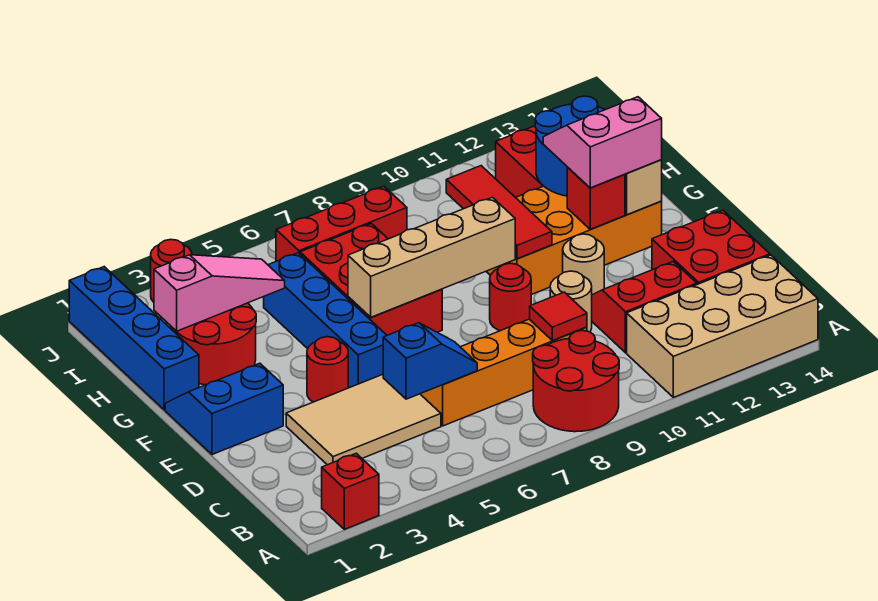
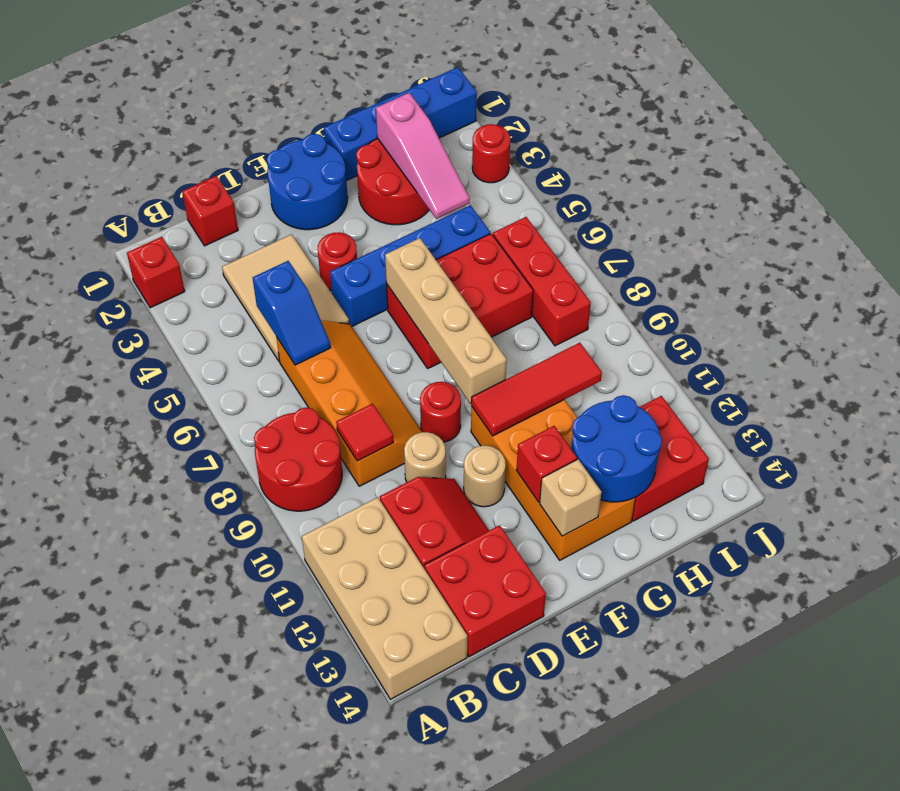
none -> red 1x1 brick [182,176,238,246]
blue 2x2 slope [165,363,283,455] -> blue 2x2 round brick [267,134,348,230]
pink 2x2 slope [543,97,662,188] -> none

